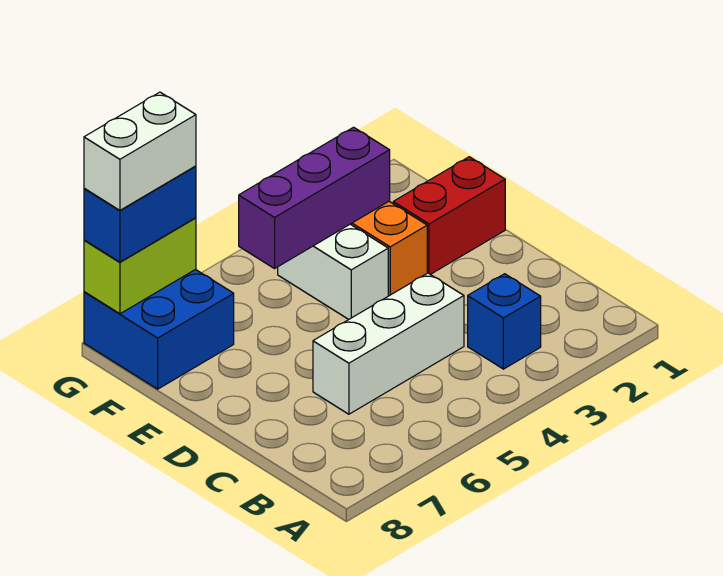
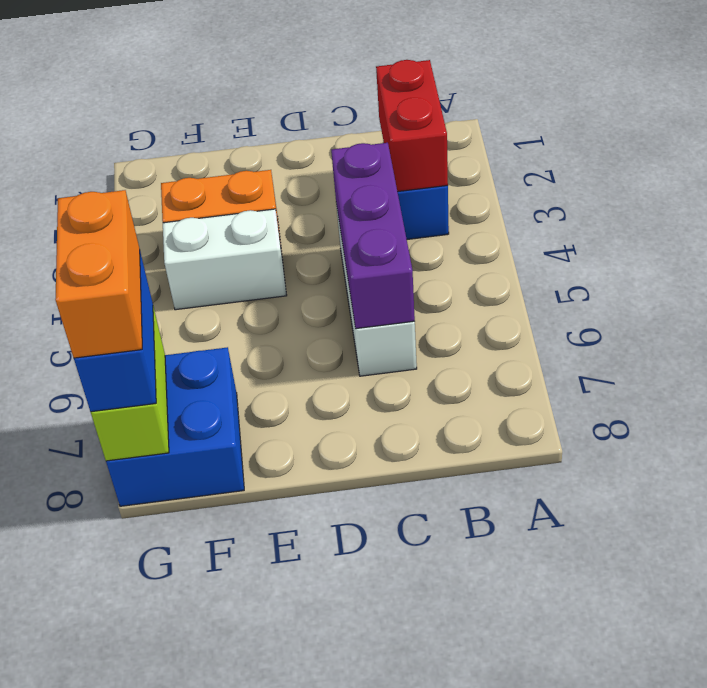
red 1x2 brick [393,157,505,274] -> red 1x2 brick moved to [376,60,448,192]
purple 1x3 brick [239,127,390,269] -> purple 1x3 brick moved to [331,143,415,329]
white 1x2 brick [84,92,196,210] -> orange 1x2 brick [55,190,142,358]

